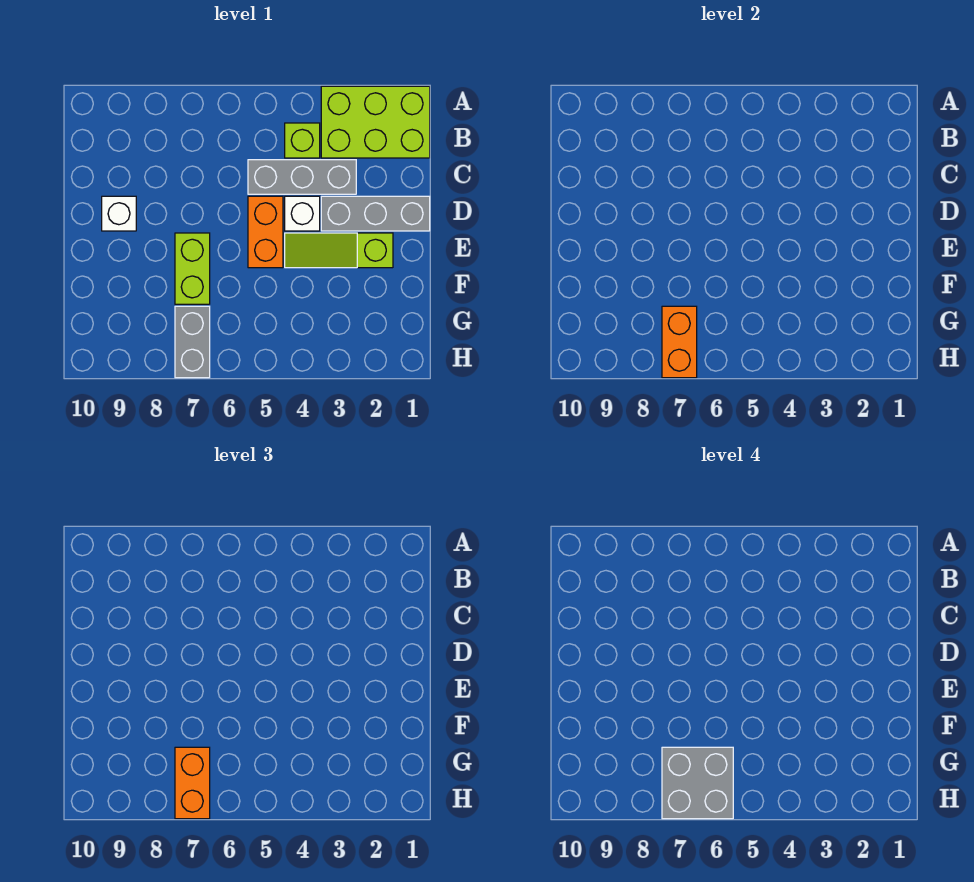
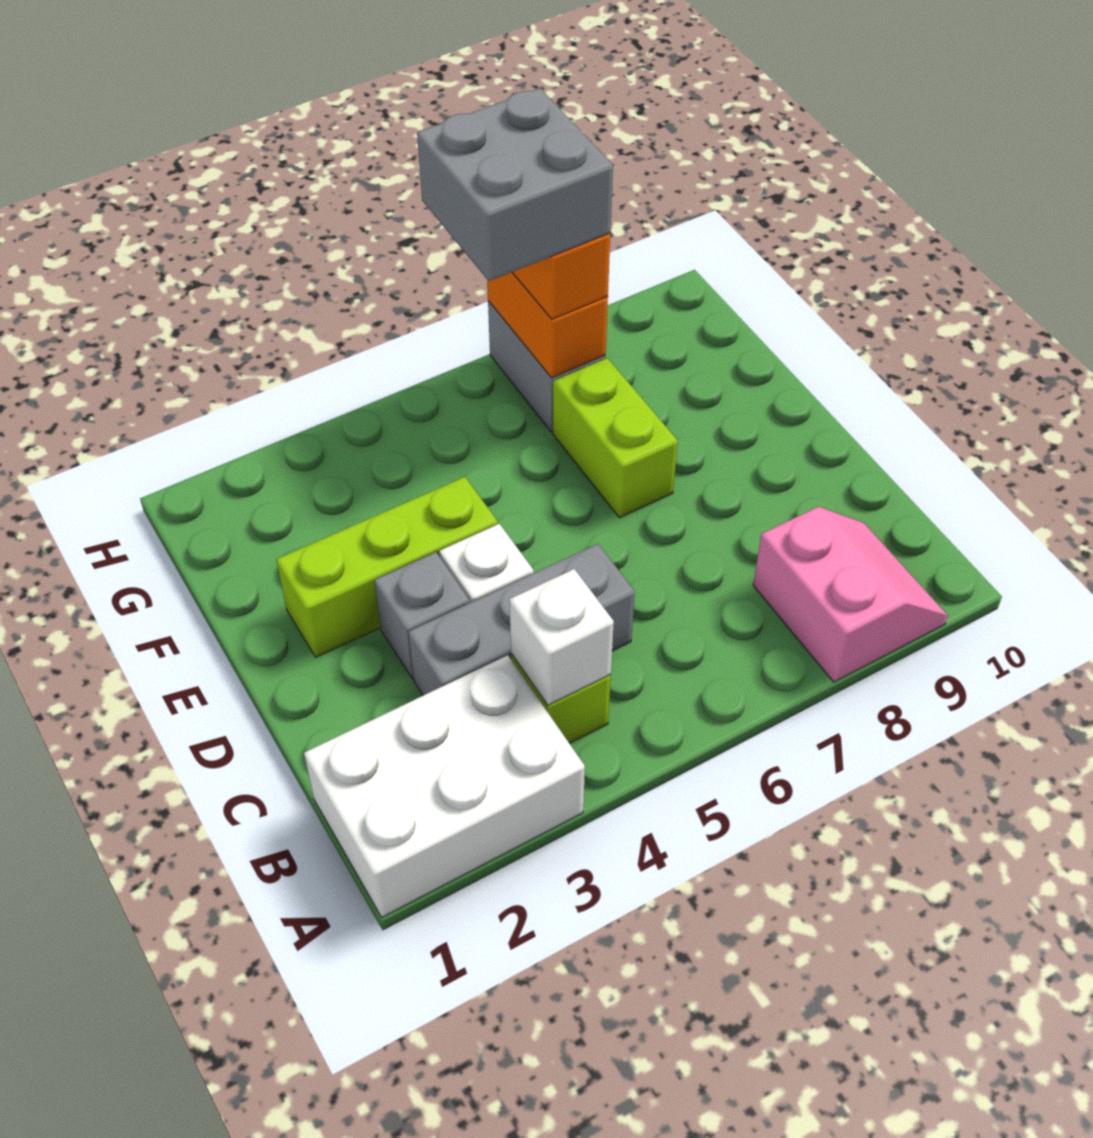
lime 2x3 brick [321,86,430,158] -> white 2x3 brick [304,655,585,917]
none -> pink 2x2 slope [753,507,948,682]
grey 1x3 brick [321,196,430,231] -> grey 1x1 brick [374,552,470,679]
orange 1x2 brick [248,196,283,268] -> none
white 1x1 brick [102,196,136,231] -> white 1x1 brick moved to [509,569,614,705]
lime 1x3 slope [285,233,393,268] -> lime 1x3 brick [276,477,498,657]

